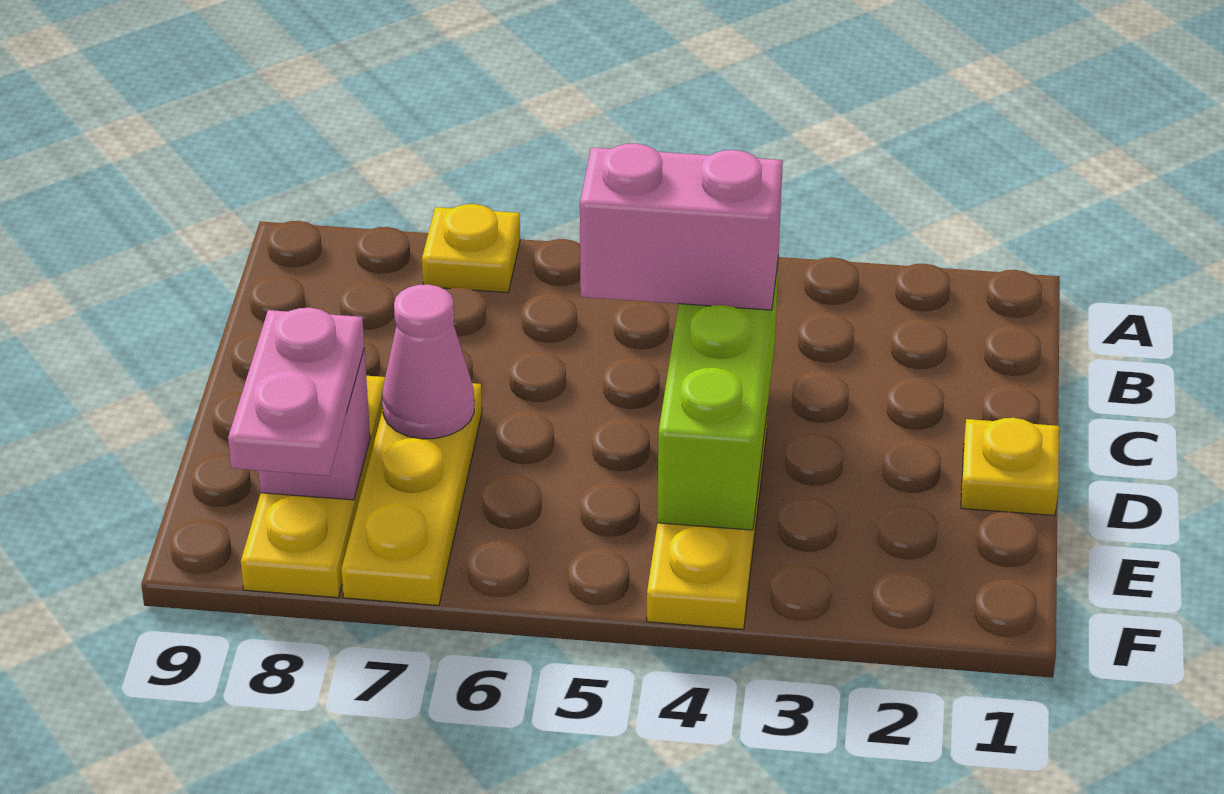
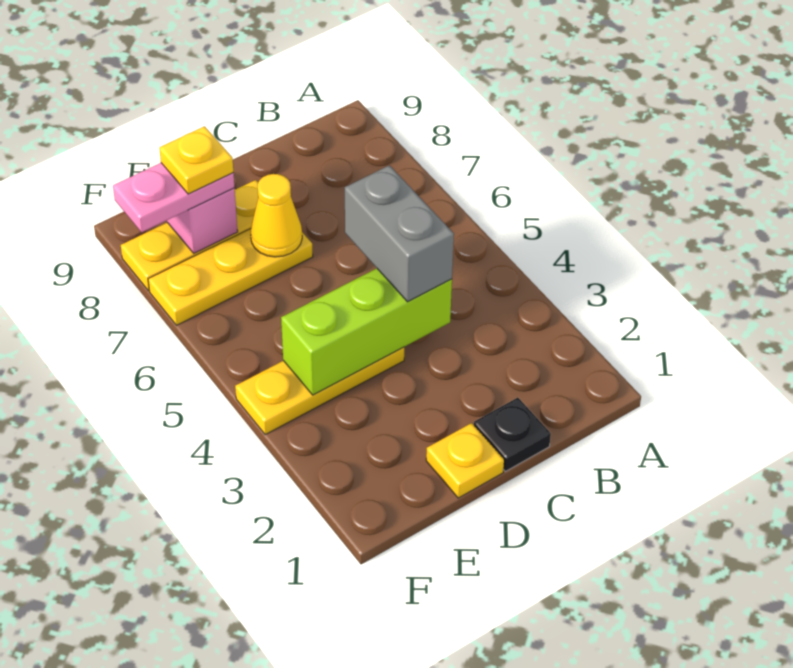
yellow 1x1 plate [422,204,520,293] -> yellow 1x1 plate moved to [159,126,233,194]
none -> black 1x1 plate [474,398,551,471]
pink 1x2 brick [580,143,783,310] -> grey 1x2 brick [345,165,454,302]
pink 1x1 cone [382,284,474,439] -> yellow 1x1 cone [251,174,302,257]

